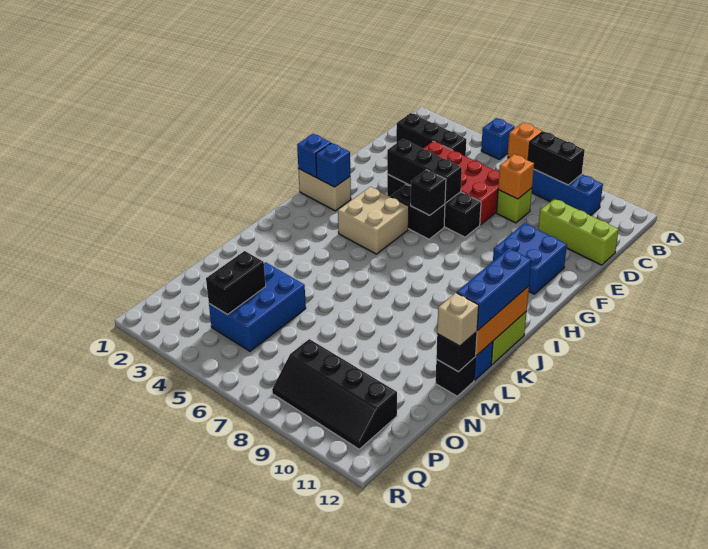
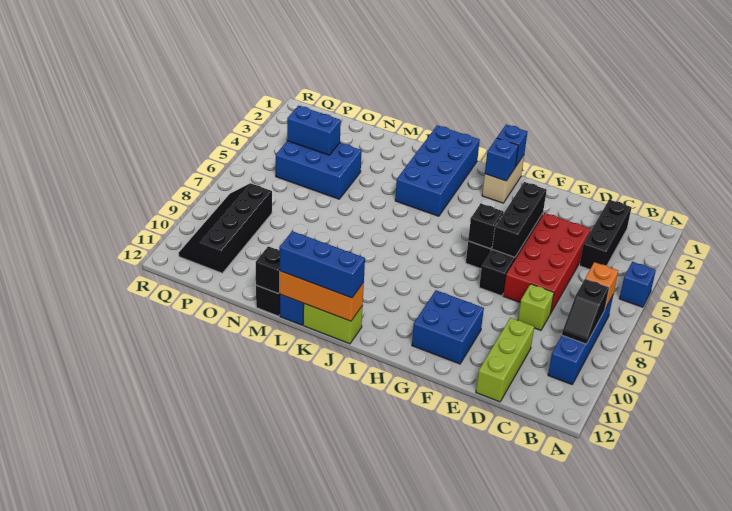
black 1x2 brick [528,131,585,185] -> black 1x2 slope [562,279,609,344]
orange 1x1 brick [498,154,534,199] -> none
tan 2x2 brick [338,187,409,254] -> none
none -> blue 2x4 brick [395,125,480,216]
tan 1x1 brick [437,293,479,346] -> none
black 1x2 brick [206,251,266,315] -> blue 1x2 brick [287,106,341,155]

